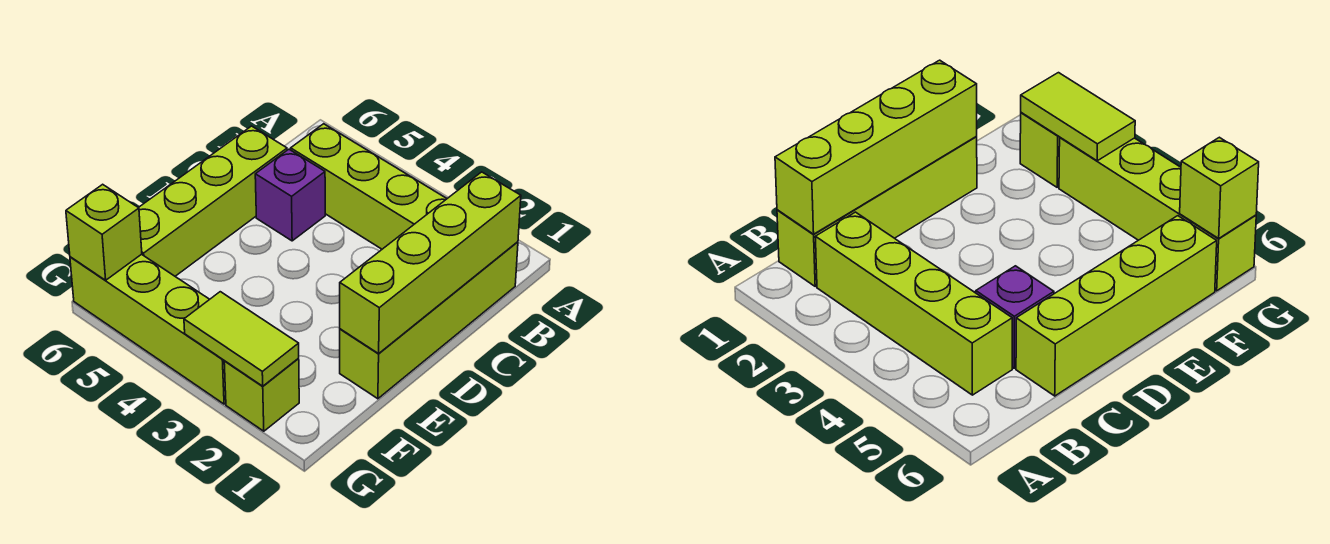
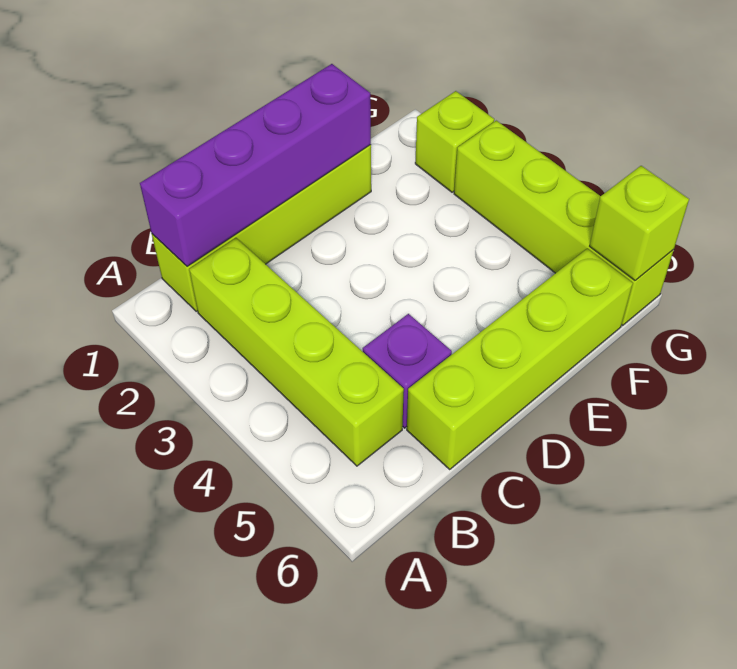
lime 1x4 brick [340,172,521,354] -> purple 1x4 brick [140,64,371,266]
lime 1x2 tile [184,292,299,386] -> none

